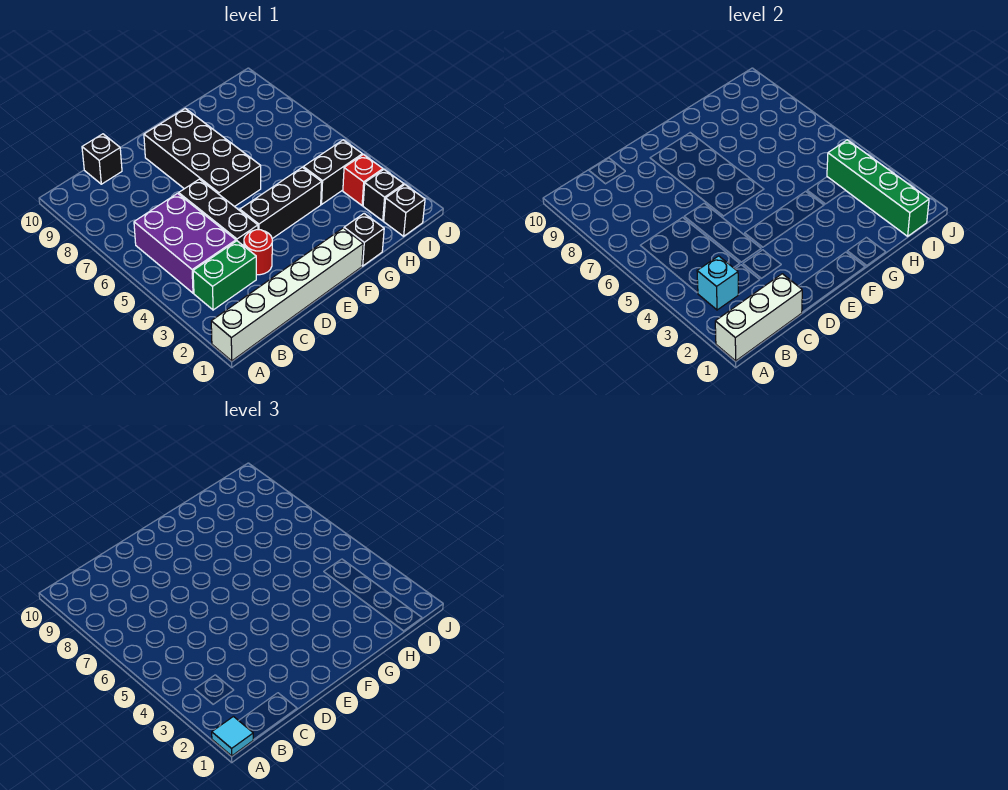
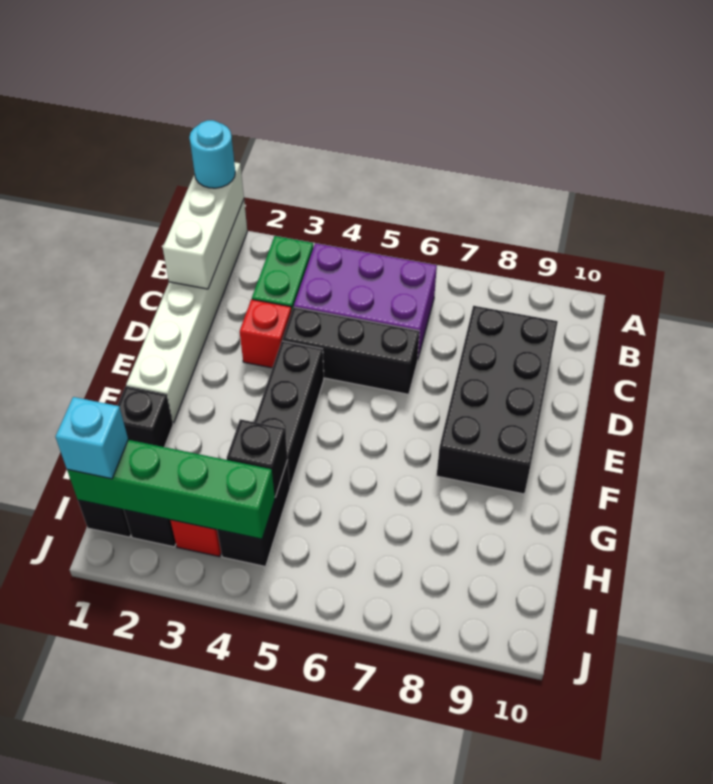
cyan 1x1 tile [212,716,253,756] -> cyan 1x1 round brick [189,120,235,188]
cyan 1x1 brick [697,256,738,310] -> cyan 1x1 brick moved to [56,397,128,479]
black 1x1 brick [82,134,122,184] -> black 1x1 brick moved to [227,419,288,497]
red 1x1 round brick [244,230,272,275] -> red 1x1 brick [240,299,292,368]
black 2x4 brick [144,108,261,207] -> black 2x4 brick turned to [437,306,558,494]

